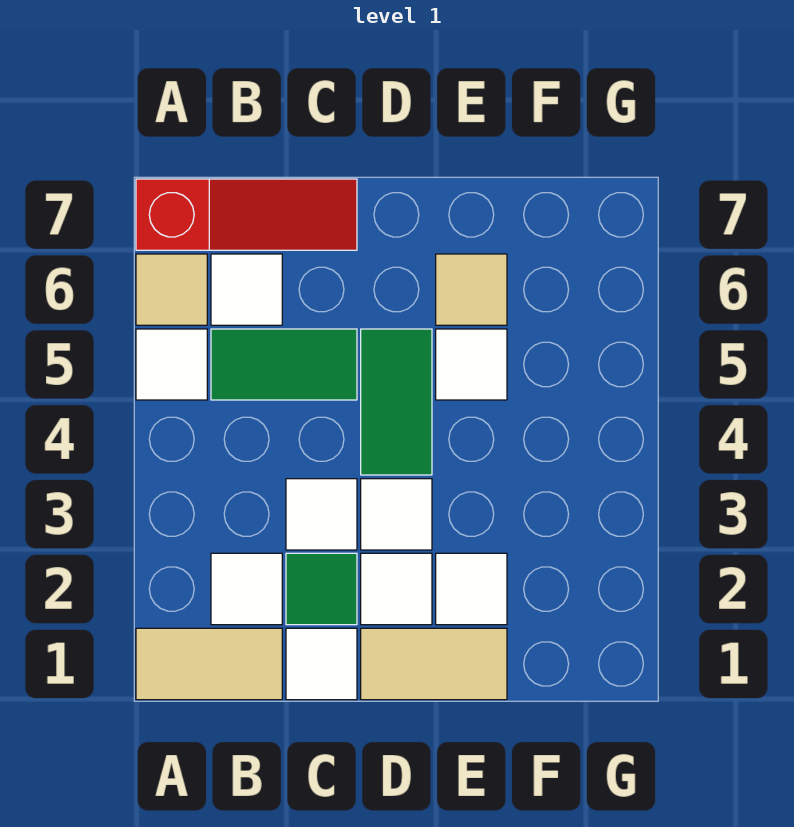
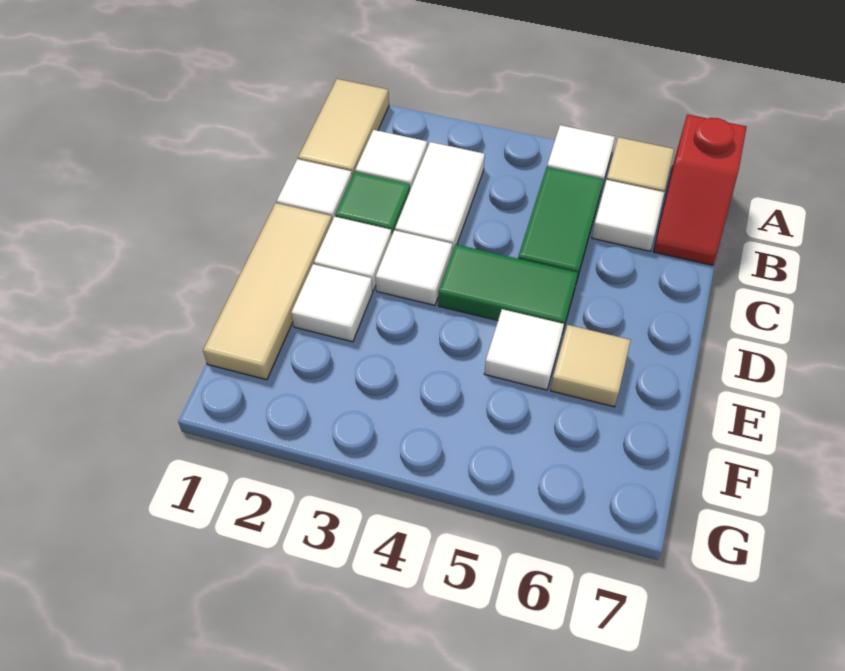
red 1x3 slope [136,179,357,250] -> red 1x2 slope [653,114,746,265]
white 1x1 tile [286,479,357,550] -> white 1x2 tile [395,142,485,252]
tan 1x2 tile [361,628,507,700] -> tan 1x3 tile [203,203,332,380]

